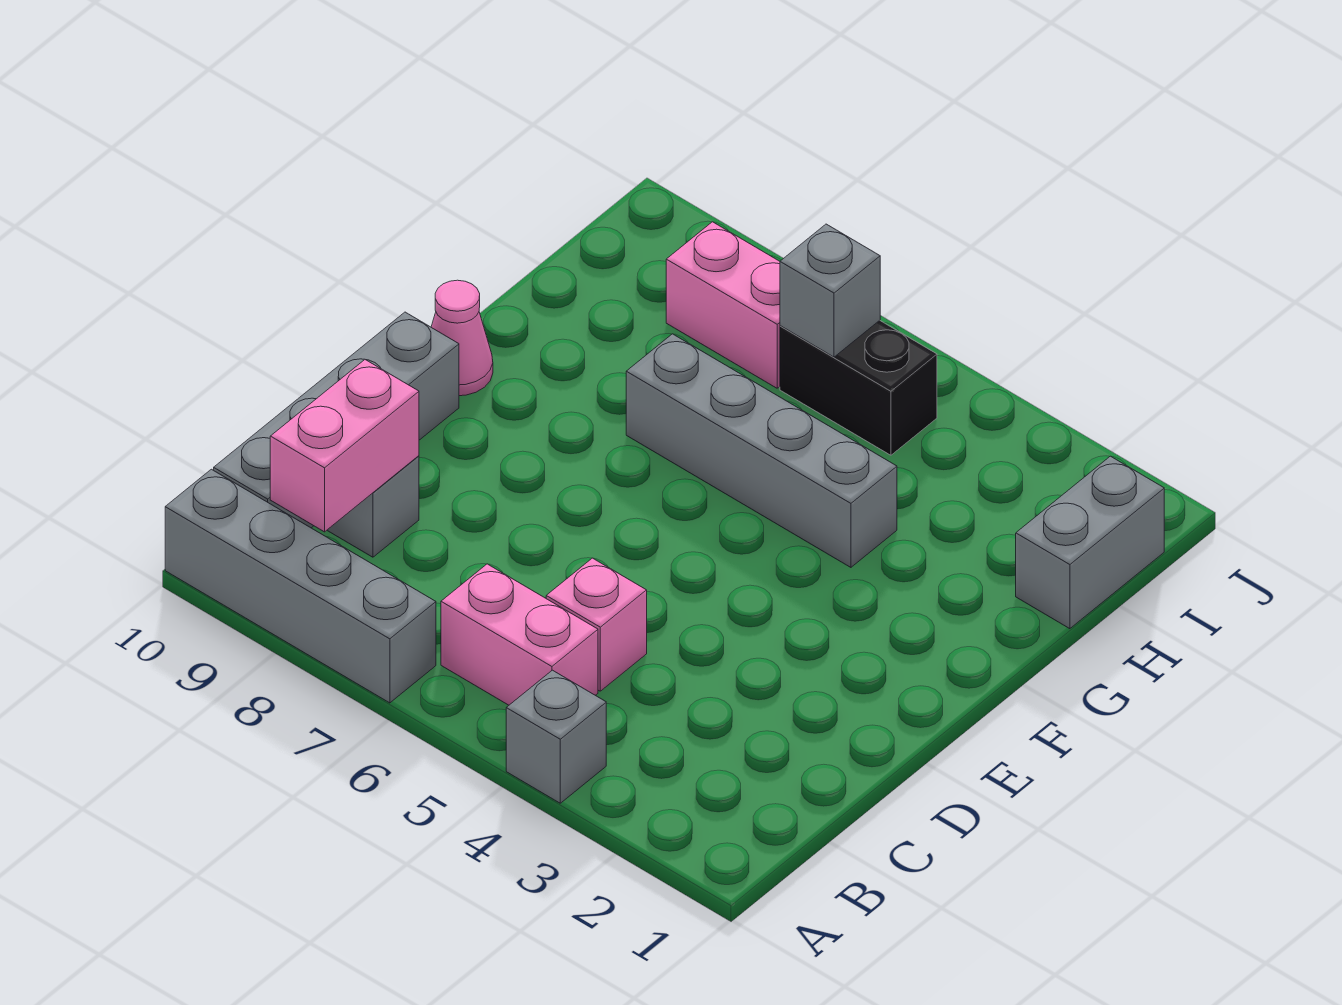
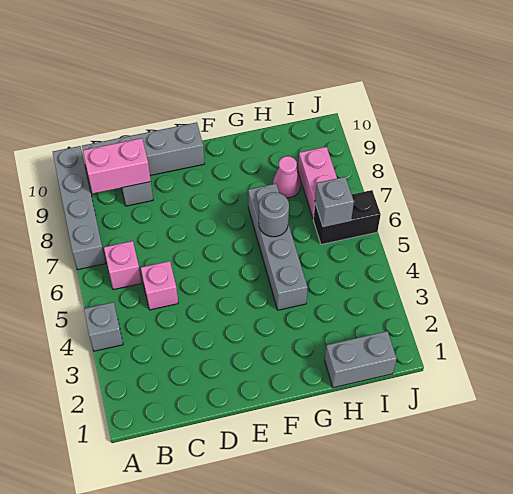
pink 1x2 brick [441,564,598,705] -> pink 1x1 brick [104,241,142,290]
pink 1x1 cone [431,280,493,396] -> pink 1x1 cone moved to [273,156,301,198]
none -> grey 1x1 round brick [259,192,289,237]
black 1x2 brick [780,321,937,455] -> black 1x2 brick turned to [313,190,381,244]

